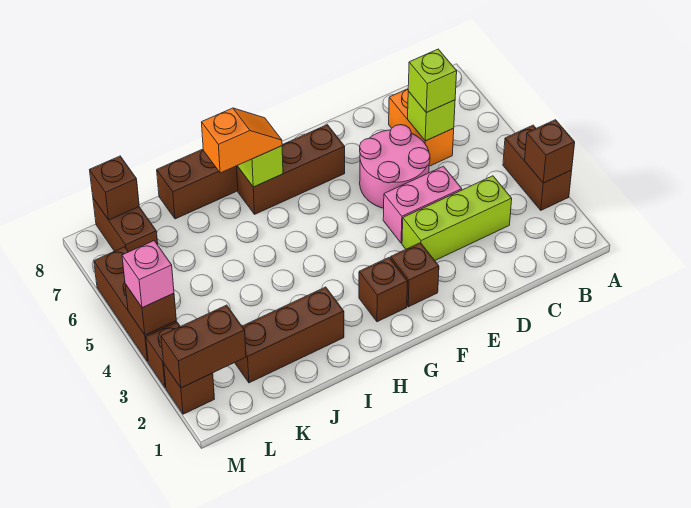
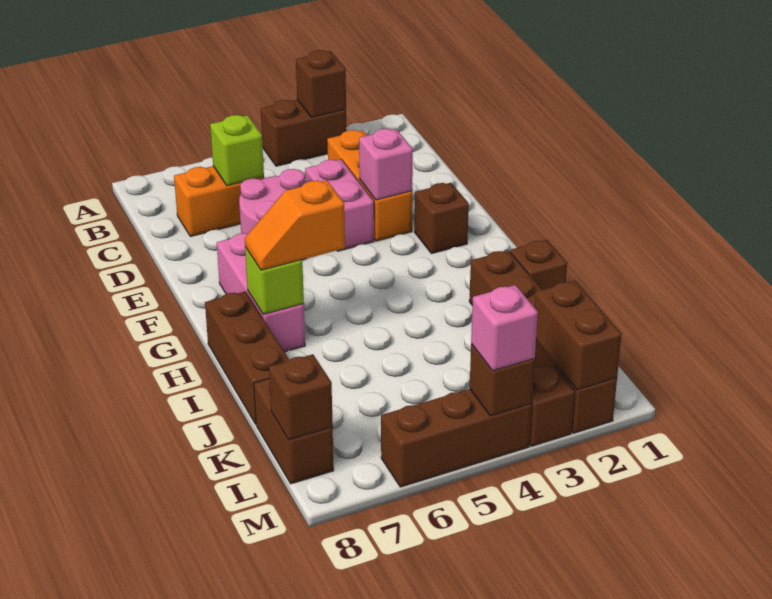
lime 1x3 brick [402,176,512,260] -> orange 1x3 brick [327,130,412,241]
lime 1x1 brick [408,49,457,113] -> none
none -> pink 1x1 brick [359,129,413,200]
brown 1x3 brick [237,125,345,214] -> pink 1x3 brick [217,233,305,352]
brown 1x1 brick [359,258,408,322] -> brown 1x1 brick moved to [510,240,567,290]
orange 1x2 slope [202,108,282,173] -> orange 1x2 slope turned to [245,180,345,270]
brown 1x2 brick [93,198,158,252] -> brown 1x2 brick turned to [254,378,334,484]

